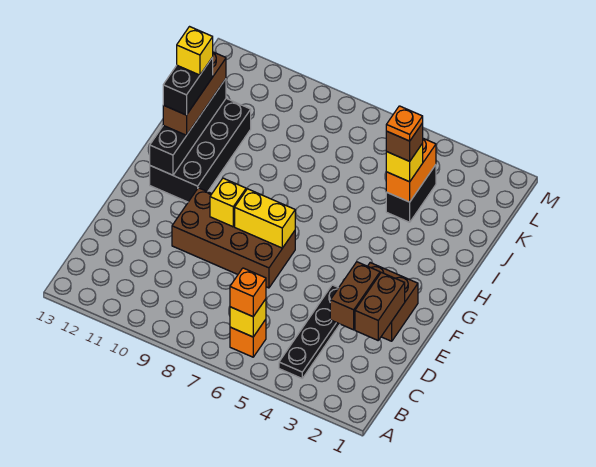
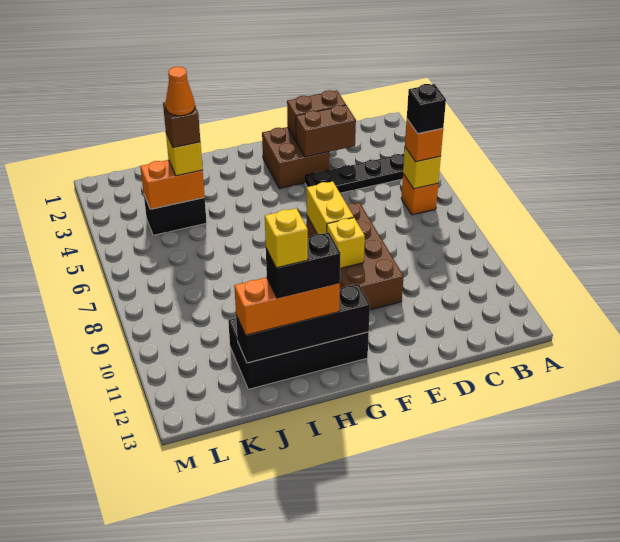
none -> black 1x1 brick [407,84,446,134]
brown 1x3 brick [163,52,226,135] -> orange 1x3 brick [234,277,340,335]
orange 1x1 plate [386,106,423,141] -> orange 1x1 cone [166,67,195,116]

